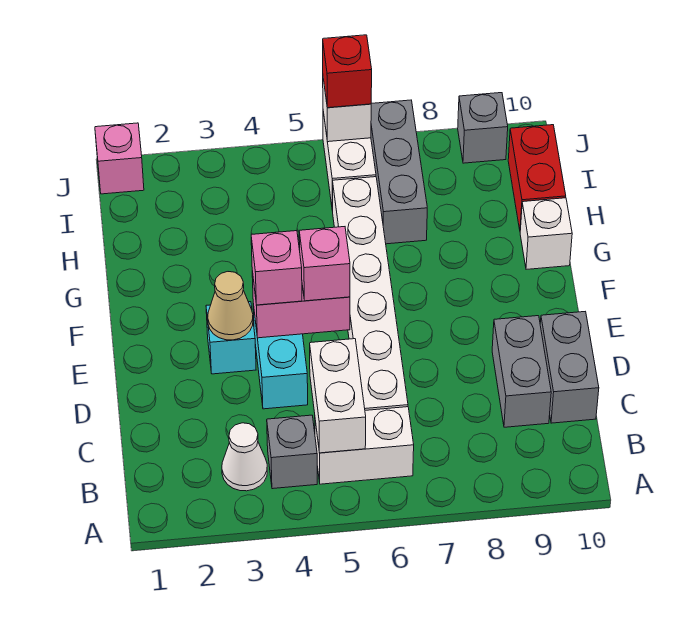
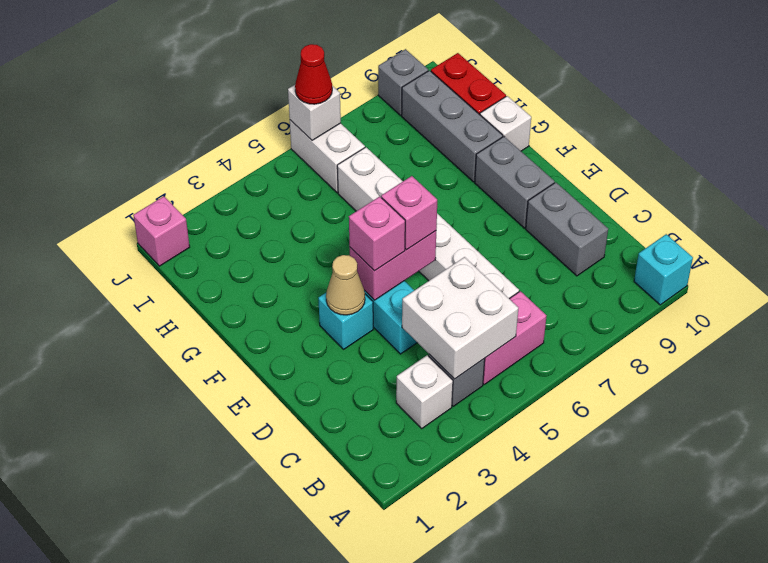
none -> cyan 1x1 brick [634,234,693,305]
white 1x1 cone [222,423,267,491] -> white 1x1 brick [396,355,453,428]
white 1x2 brick [315,407,414,484] -> pink 1x2 brick [483,291,546,384]
white 1x2 brick [310,339,366,453] -> white 2x2 brick [402,257,518,379]
grey 1x2 brick [540,312,599,423] -> grey 1x2 brick moved to [475,137,555,228]
grey 1x3 brick [371,100,427,244] -> grey 1x3 brick moved to [402,71,503,182]
red 1x1 brick [323,35,372,108] -> red 1x1 cone [295,44,332,104]

